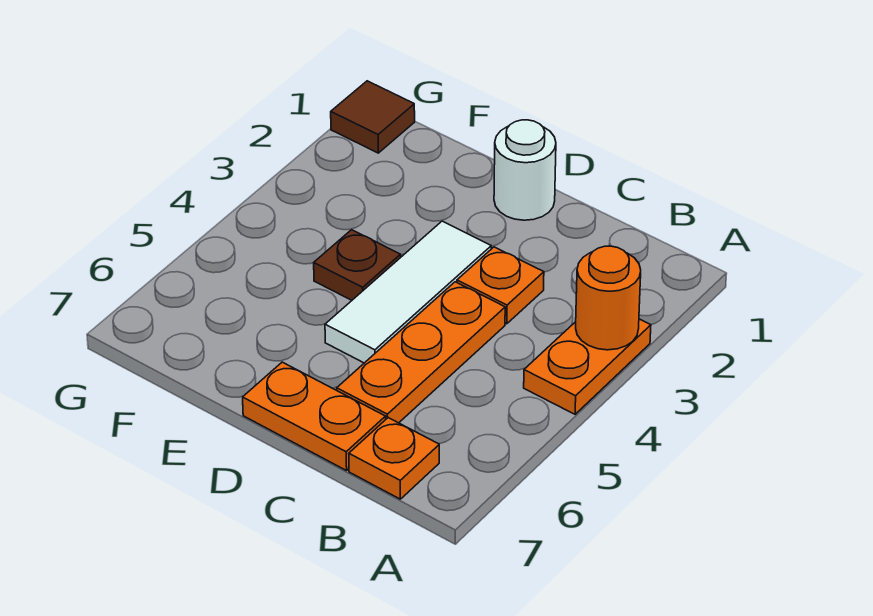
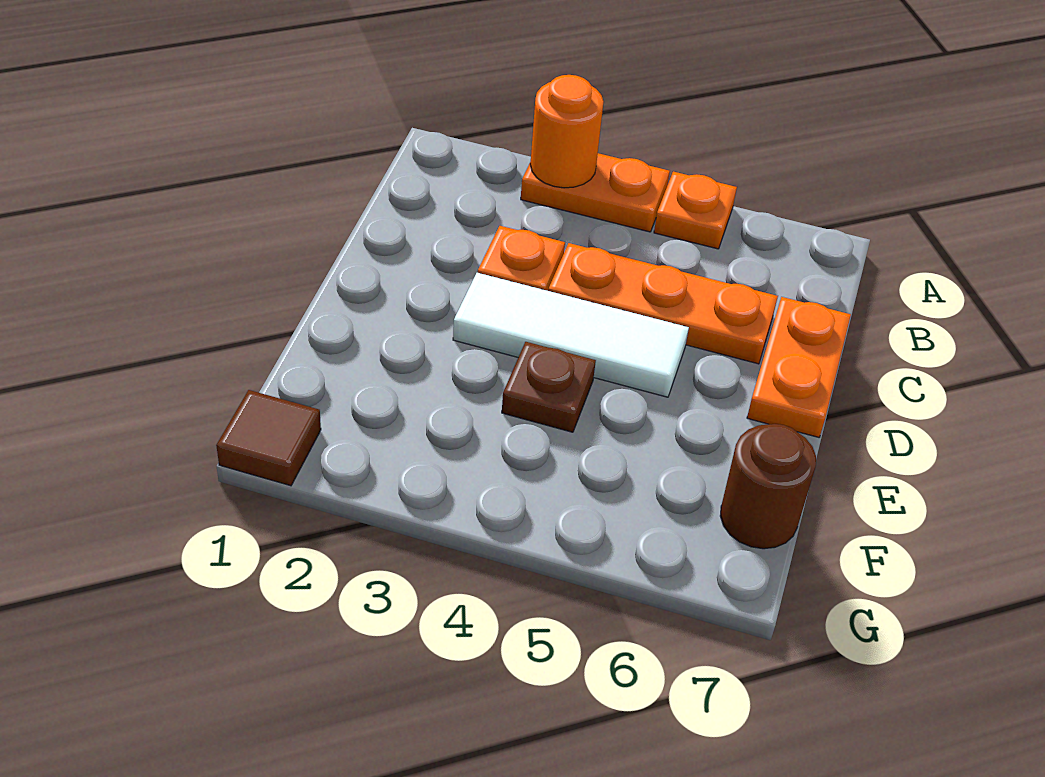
orange 1x1 plate [349,418,439,499] -> orange 1x1 plate moved to [654,172,737,249]
white 1x1 round brick [494,120,556,220] -> none
none -> brown 1x1 round brick [720,424,816,549]

